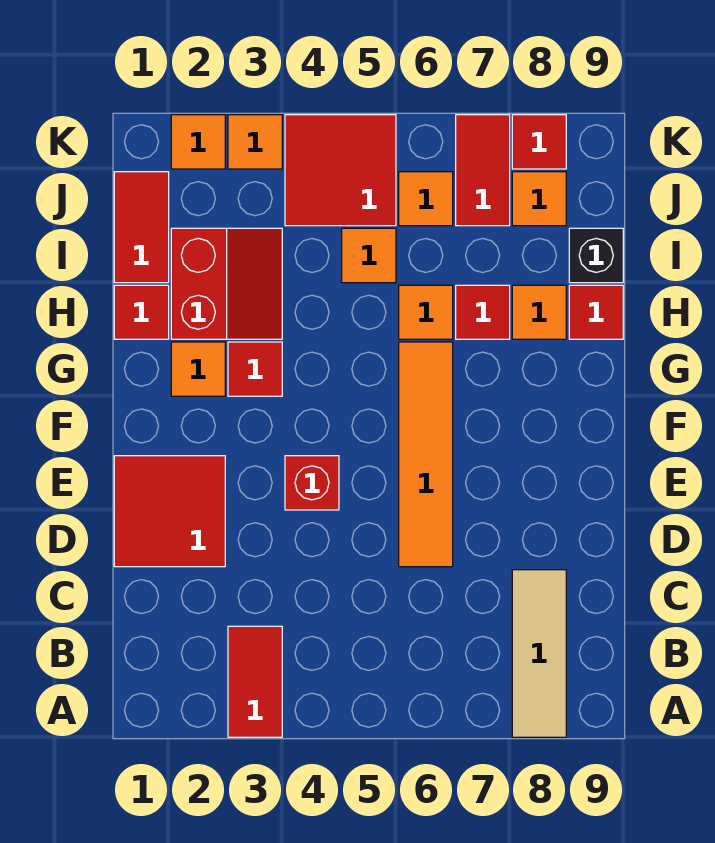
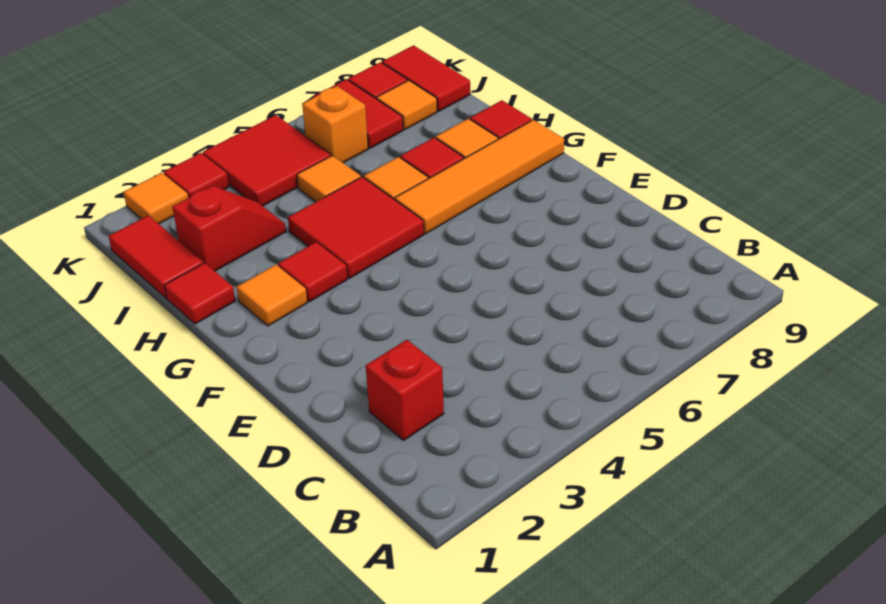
red 1x2 tile [228,626,282,737] -> red 1x2 tile moved to [382,45,470,111]
tan 1x3 tile [512,570,566,737] -> none
red 2x2 tile [114,456,225,567] -> red 2x2 tile moved to [288,177,424,278]
orange 1x4 tile [399,342,453,567] -> orange 1x4 tile turned to [395,120,564,234]
red 1x1 brick [285,456,339,510] -> red 1x1 brick moved to [366,340,444,441]
red 2x2 slope [171,228,282,339] -> red 1x2 slope [172,186,286,271]
black 1x1 brick [569,228,623,283] -> none
orange 1x1 tile [399,172,453,226] -> orange 1x1 brick [302,86,368,163]
orange 1x1 tile [228,115,282,169] -> red 1x1 tile [164,153,229,198]

